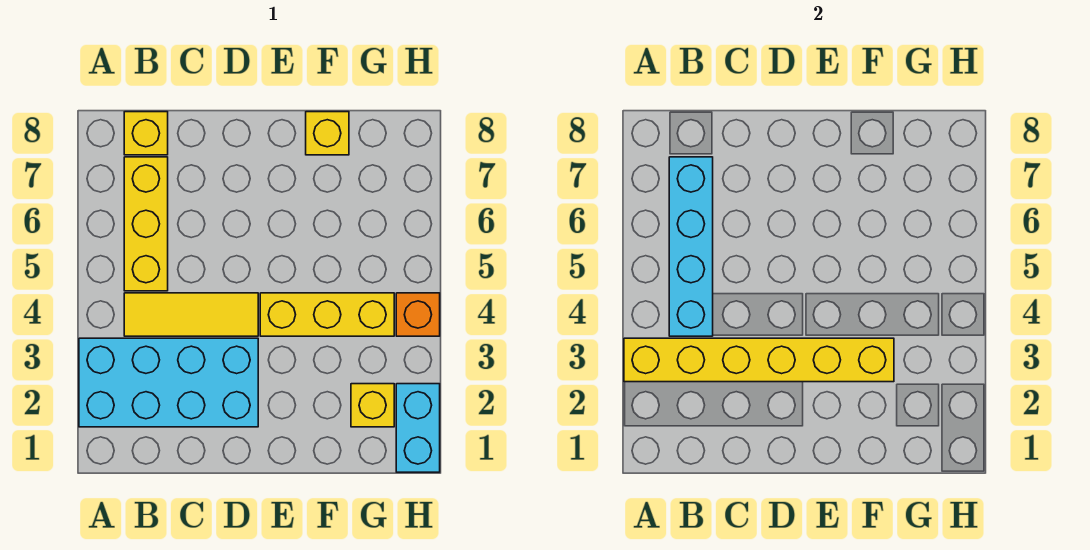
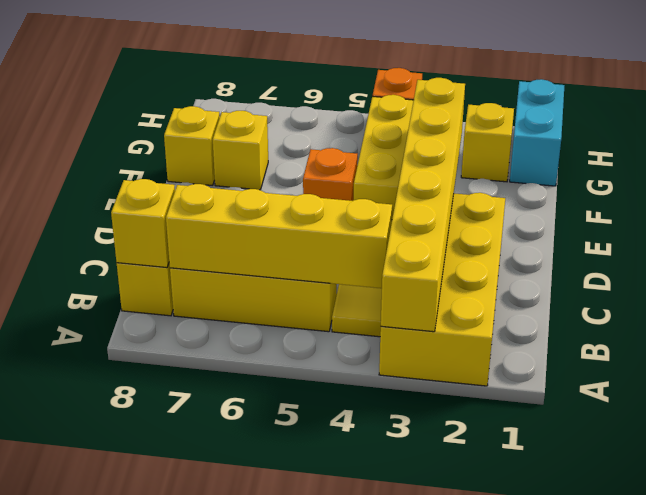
cyan 2x4 brick [79,338,258,427] -> yellow 2x4 brick [379,193,505,386]
cyan 1x4 brick [669,157,713,336] -> yellow 1x4 brick [166,184,392,288]
none -> yellow 1x1 brick [111,179,175,268]
none -> orange 1x1 brick [303,148,358,201]
none -> yellow 1x1 brick [213,111,268,190]
cyan 1x2 brick [396,384,440,472] -> cyan 1x2 brick turned to [510,79,564,186]

